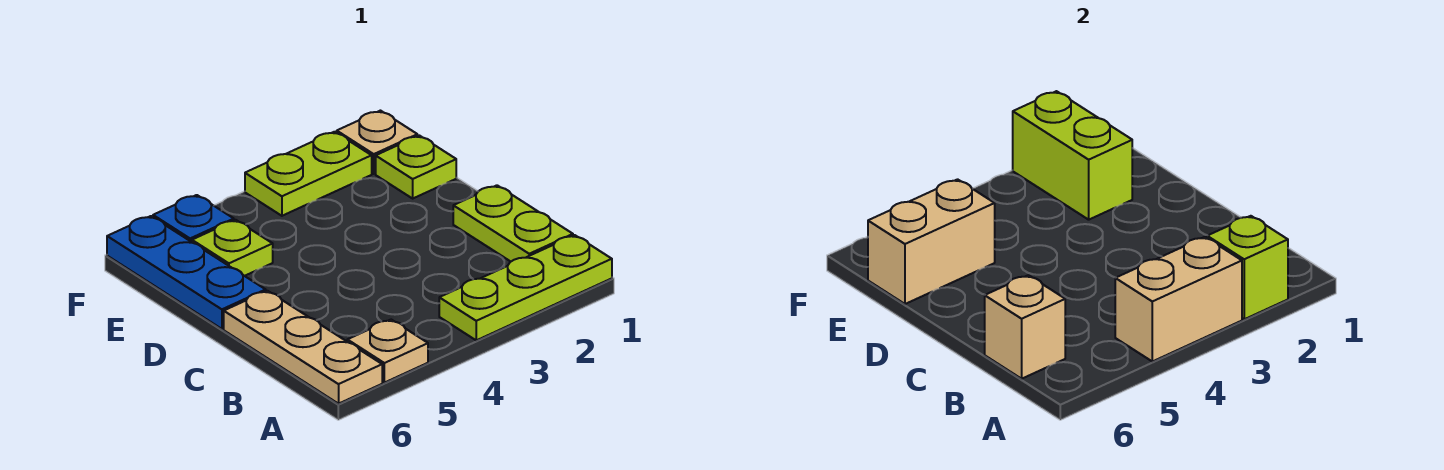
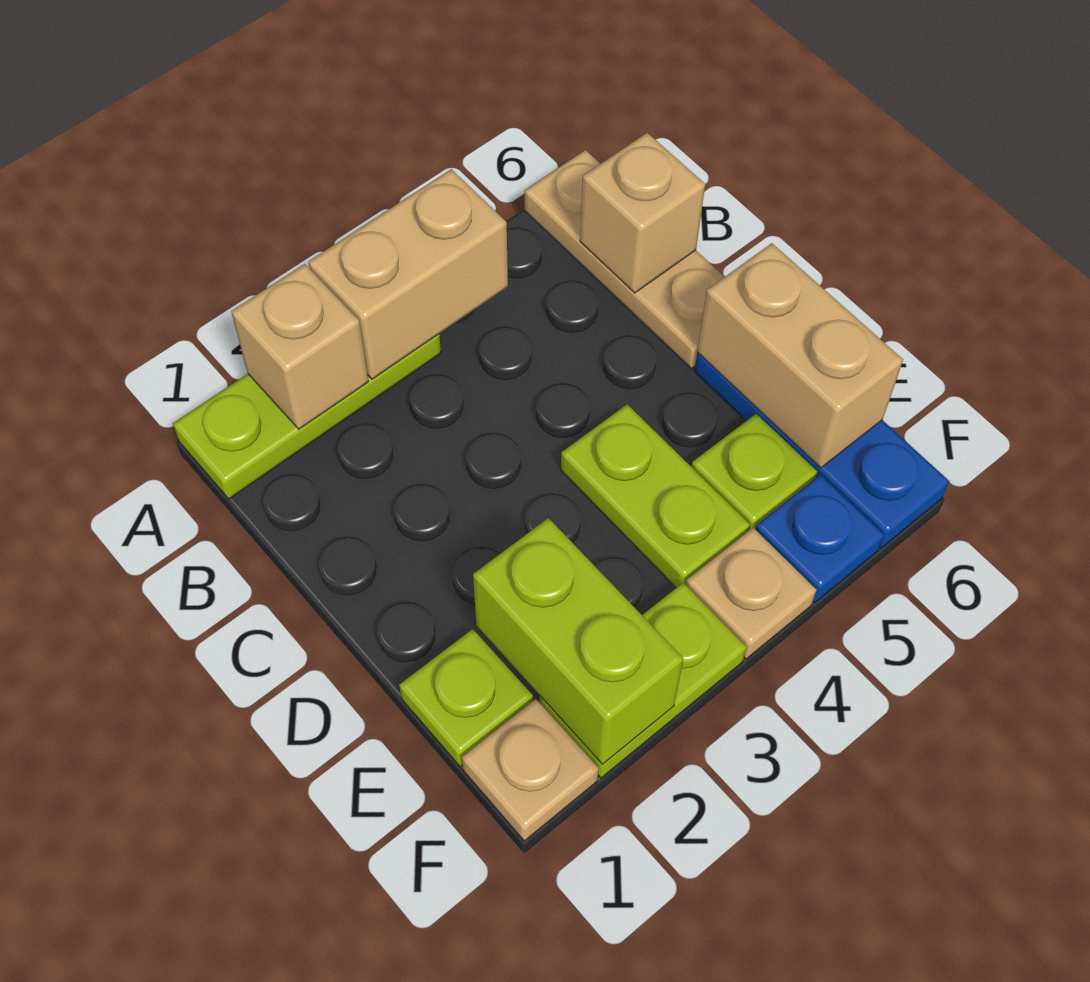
lime 1x1 brick [1207,216,1288,319] -> tan 1x1 brick [231,264,368,429]
tan 1x1 plate [347,320,428,383] -> tan 1x1 plate moved to [686,528,817,659]
lime 1x2 plate [453,185,573,262] -> lime 1x2 plate moved to [561,404,750,588]
tan 1x2 brick [868,179,995,304] -> tan 1x2 brick turned to [697,243,903,468]

